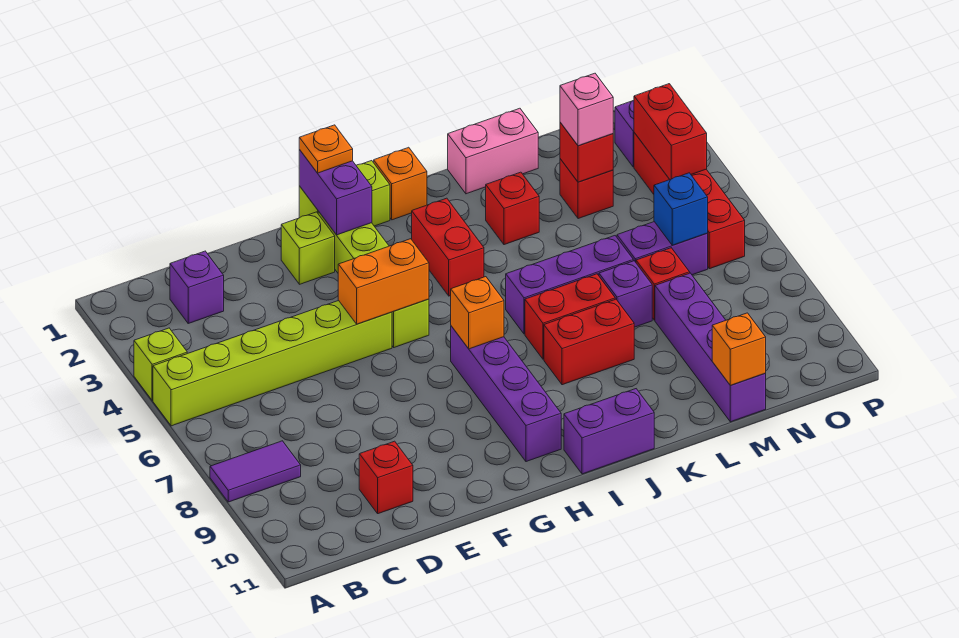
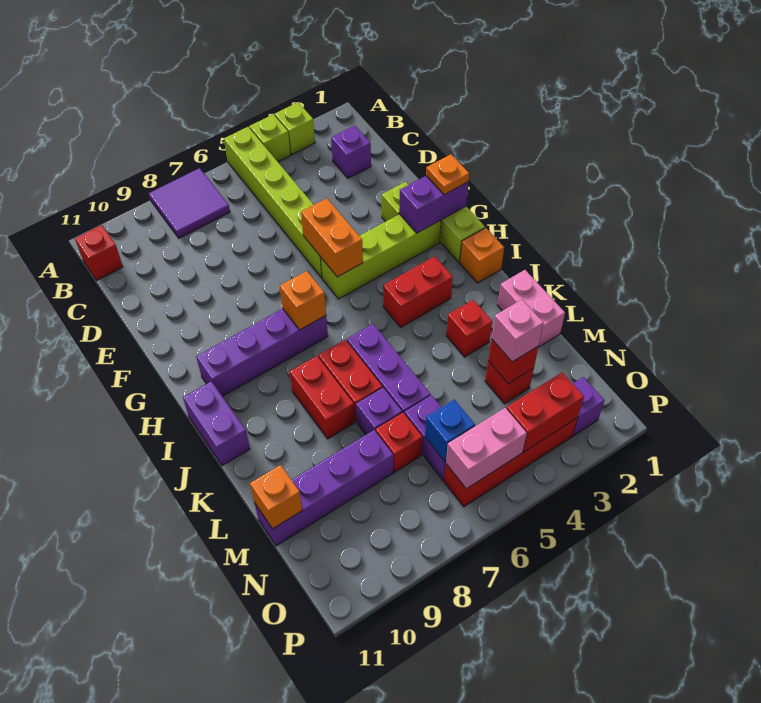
none -> lime 1x1 brick [275,102,315,154]
purple 1x2 tile [210,441,301,502] -> purple 2x2 tile [149,168,230,238]
red 1x1 brick [359,441,413,514] -> red 1x1 brick moved to [75,225,123,280]
none -> pink 1x2 brick [446,408,527,489]

